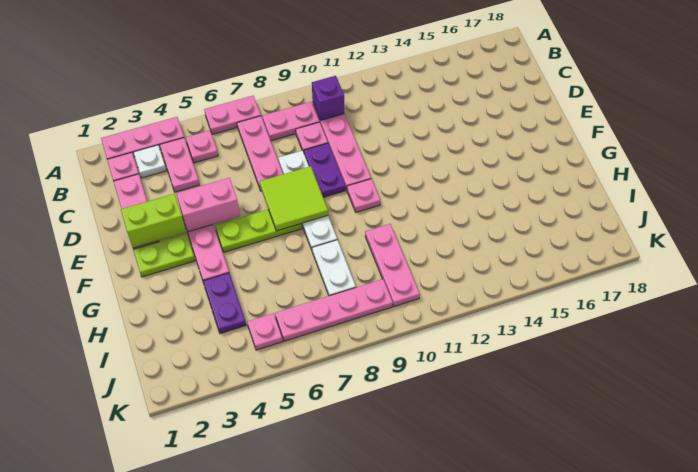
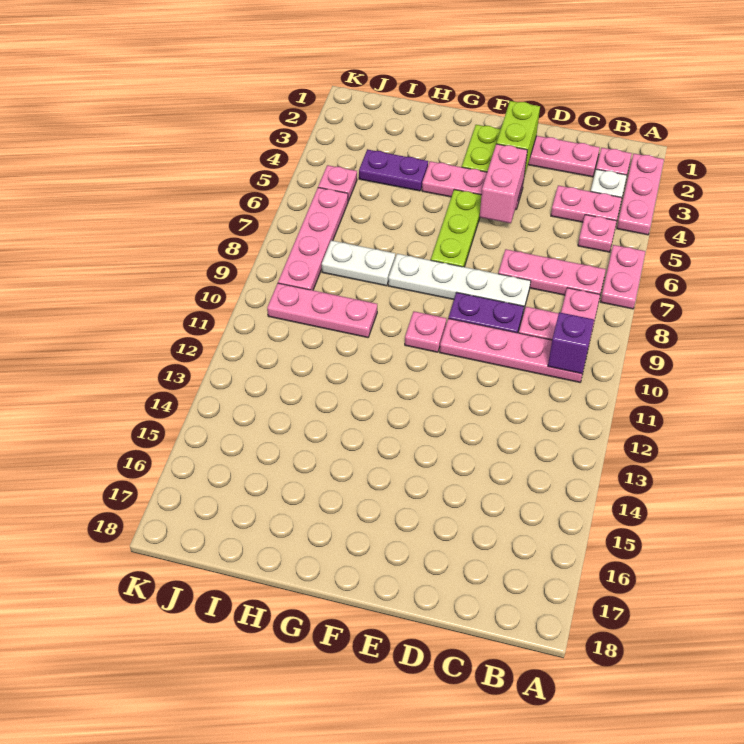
lime 2x2 tile [260,166,328,231] -> none

